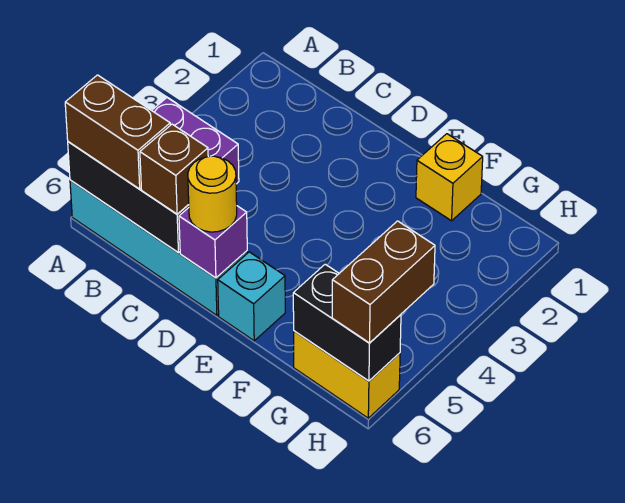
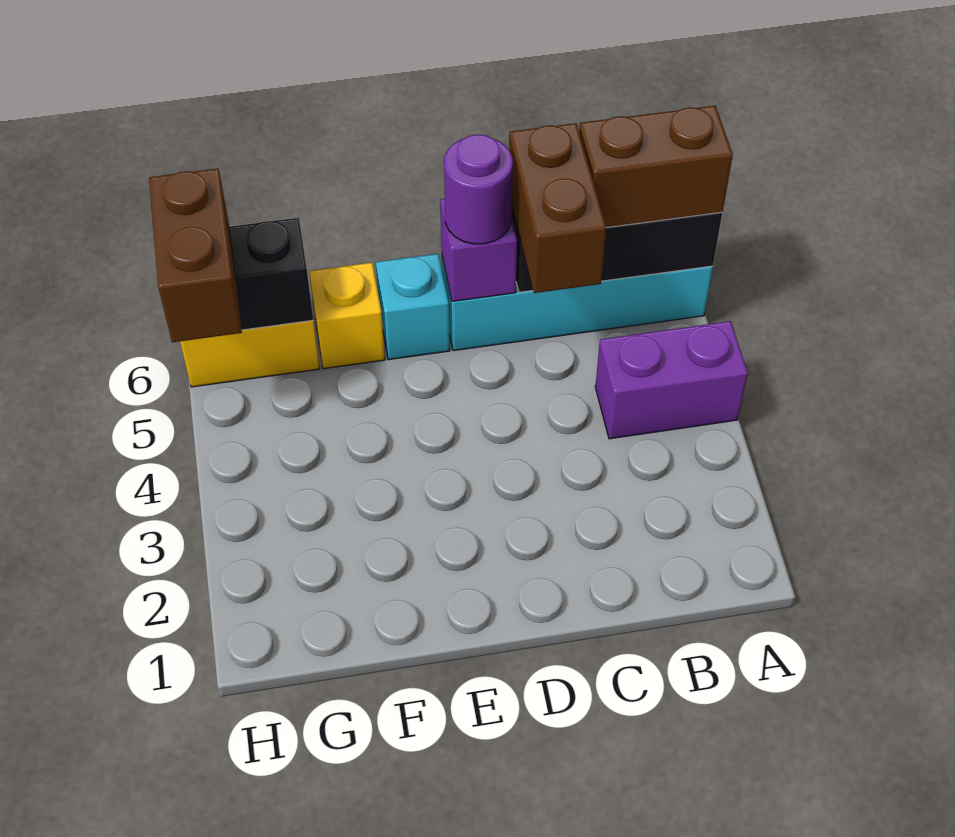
brown 1x1 brick [140,124,208,214] -> brown 1x2 brick [509,123,606,293]
yellow 1x1 round brick [188,156,237,232] -> purple 1x1 round brick [444,134,513,244]
yellow 1x1 brick [416,134,483,221] -> yellow 1x1 brick moved to [309,263,385,369]

